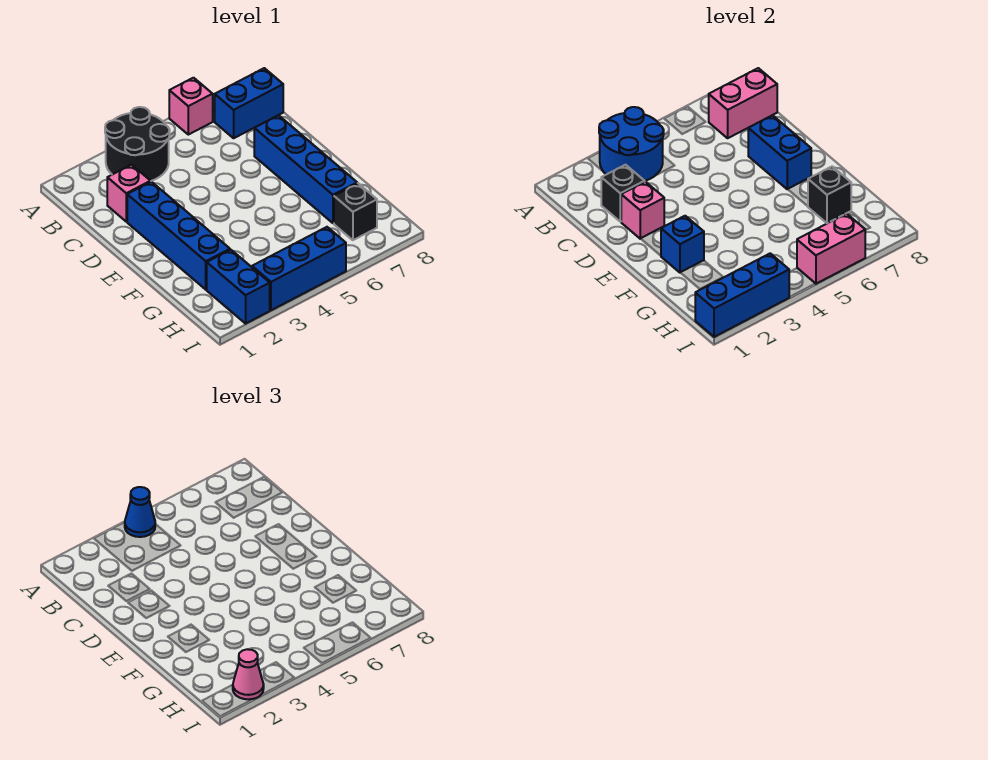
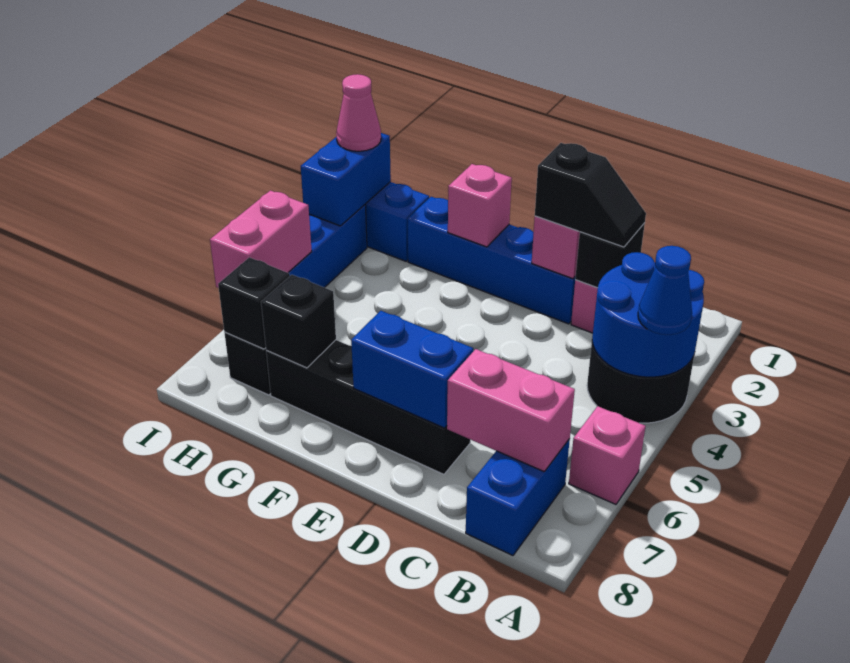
pink 1x2 brick [709,68,777,138] -> pink 1x2 brick turned to [447,349,575,472]
none -> black 1x2 slope [535,143,646,247]
blue 1x4 brick [254,115,357,223] -> black 1x4 brick [266,340,470,474]
blue 1x1 brick [661,216,704,273] -> pink 1x1 brick [448,164,512,247]
none -> black 1x1 brick [218,257,290,349]
blue 1x3 brick [695,253,789,337] -> blue 1x2 brick [301,133,391,226]

